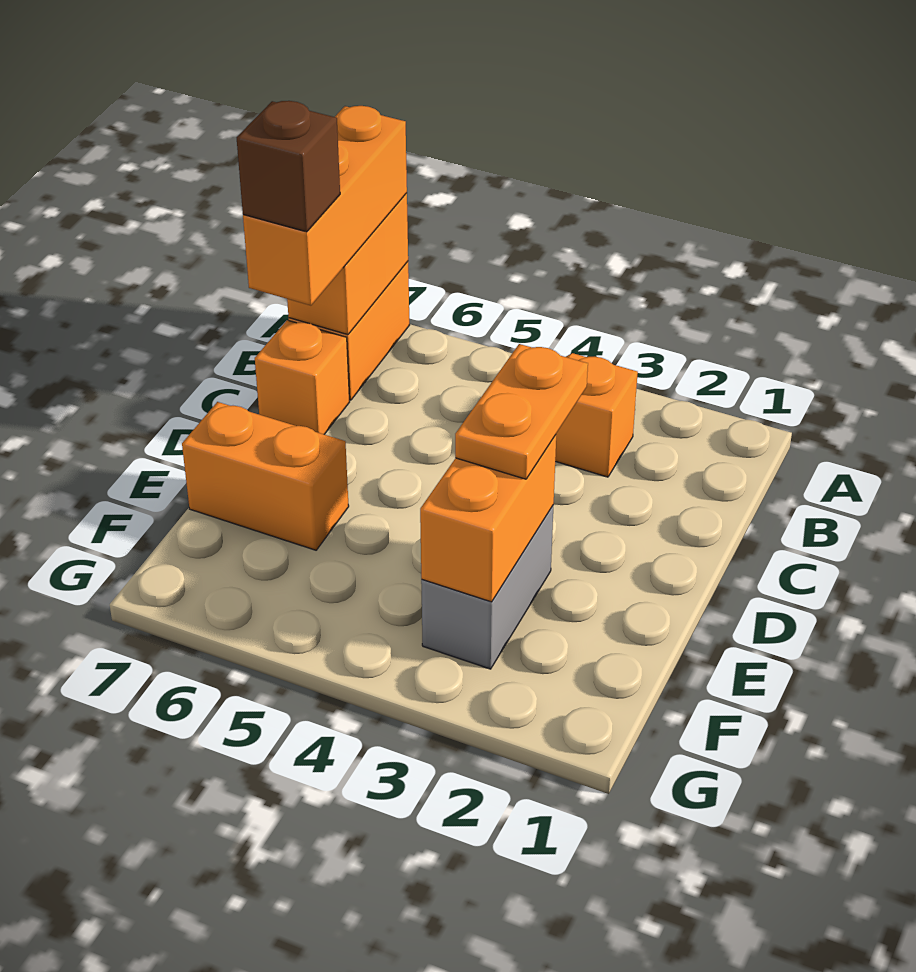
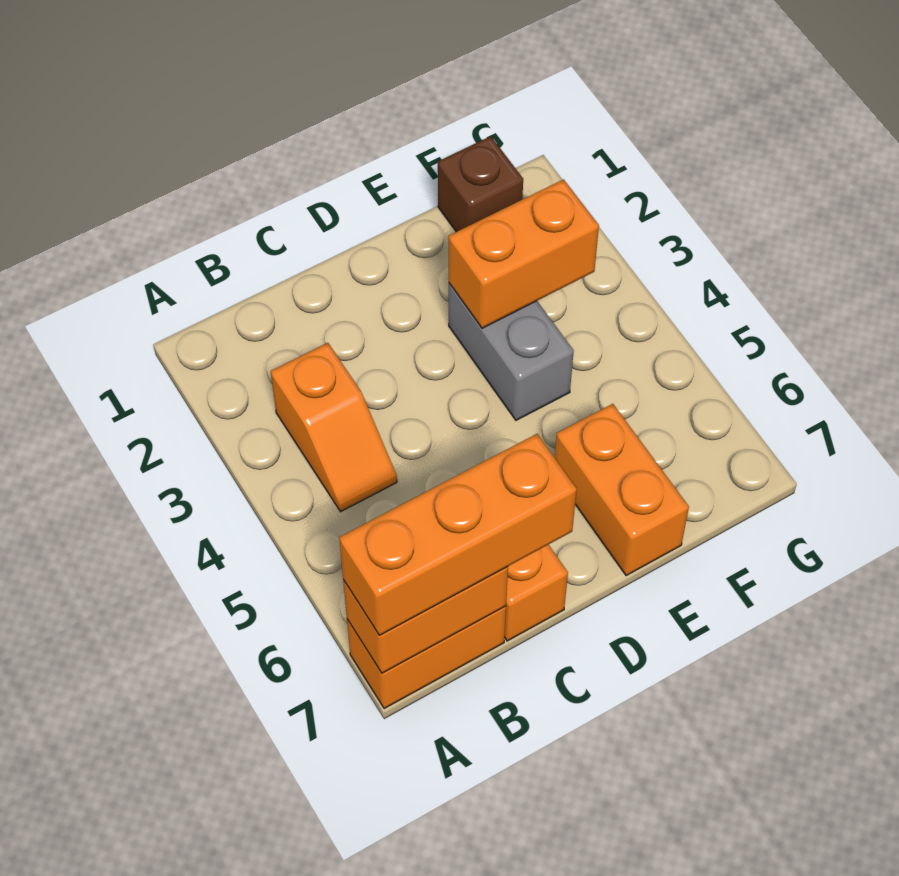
brown 1x1 brick [237,101,340,232] -> brown 1x1 brick moved to [438,136,523,232]
orange 1x2 plate [455,344,588,479] -> none
grey 1x2 brick [421,505,554,669] -> grey 1x2 brick turned to [449,283,574,420]

